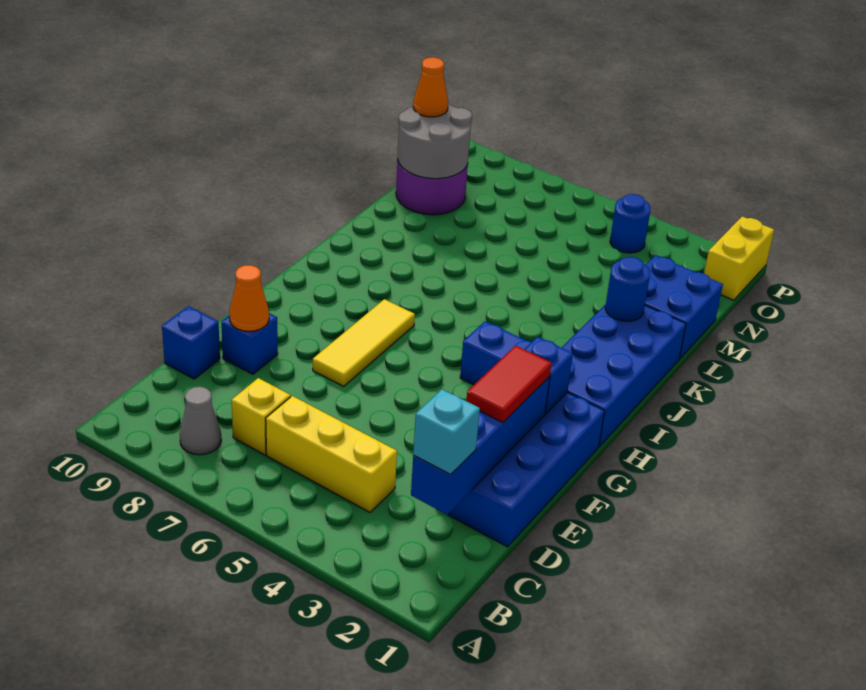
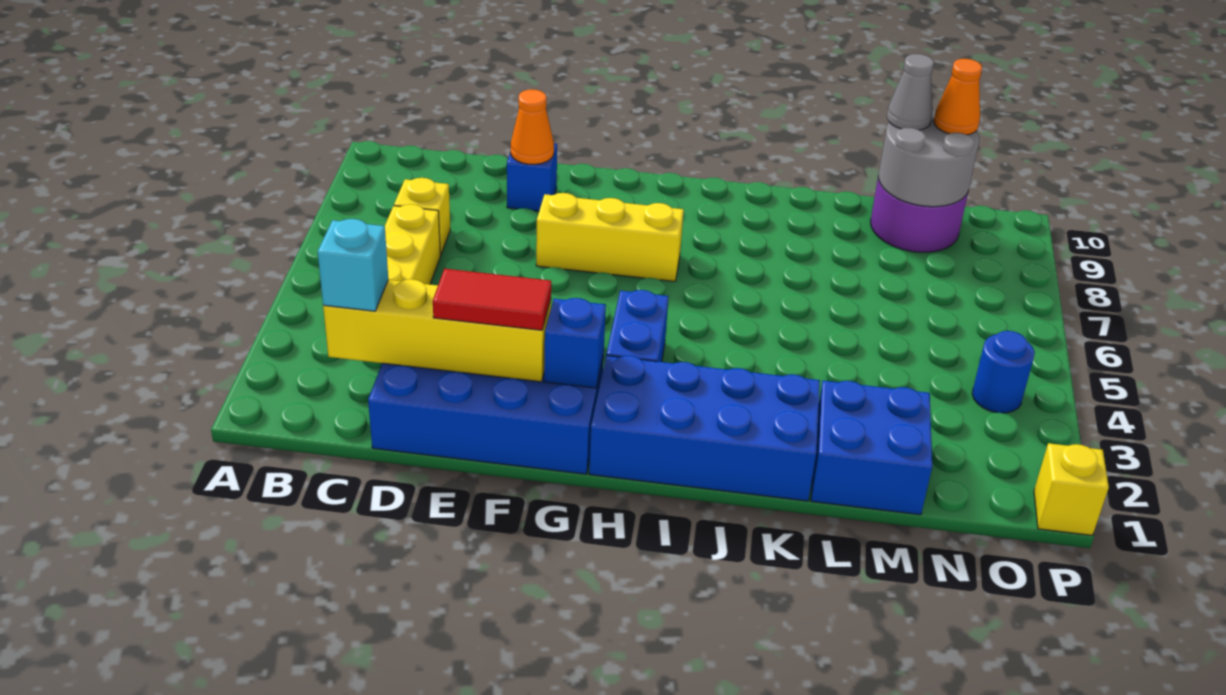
grey 1x1 cone [180,387,221,455] -> grey 1x1 cone moved to [887,54,934,130]
blue 1x4 brick [411,376,550,515] -> yellow 1x4 brick [323,279,551,382]
blue 1x1 brick [162,306,220,379] -> none
yellow 1x3 tile [313,299,415,386] -> yellow 1x3 brick [536,193,684,281]
blue 1x1 round brick [605,257,650,321] -> none
yellow 1x2 brick [704,216,774,300] -> yellow 1x1 brick [1034,443,1109,535]

